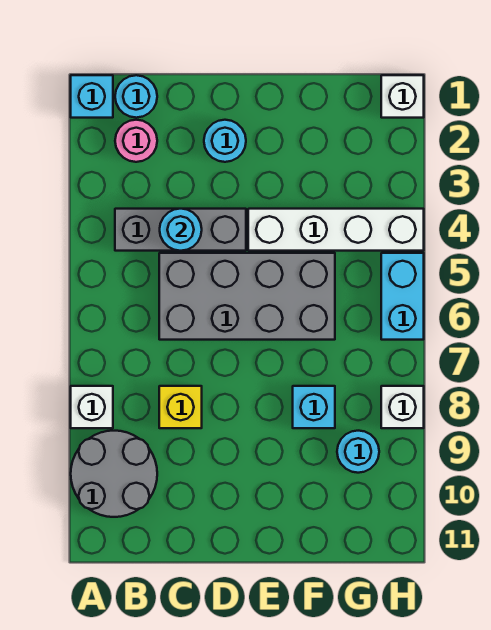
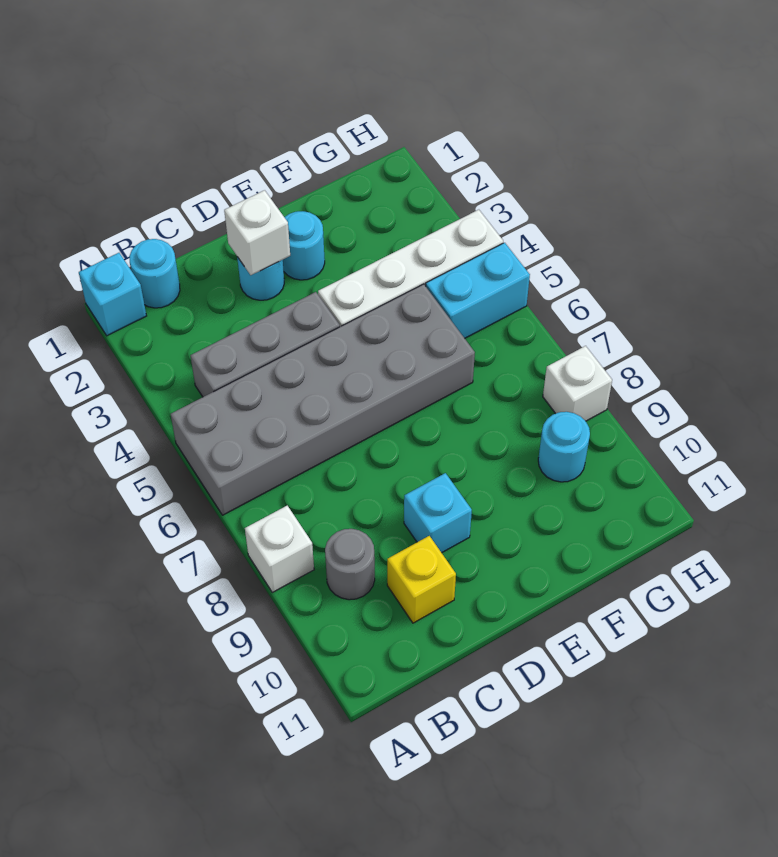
grey 2x2 round brick [71,431,157,517] -> grey 1x1 round brick [325,529,375,600]
pink 1x1 round brick [115,120,157,162] -> none
cyan 1x1 round brick [160,209,202,251] -> cyan 1x1 round brick moved to [283,211,325,280]
grey 2x4 brick [159,253,335,340] -> grey 2x6 brick [171,284,475,515]
yellow 1x1 brick [159,386,202,428] -> yellow 1x1 brick moved to [387,536,456,623]
cyan 1x1 brick [293,386,335,428] -> cyan 1x1 brick moved to [404,473,472,553]
white 1x1 brick [381,75,424,118] -> white 1x1 brick moved to [224,190,290,275]
cyan 1x2 brick [381,253,424,340] -> cyan 1x2 brick turned to [426,243,530,338]

